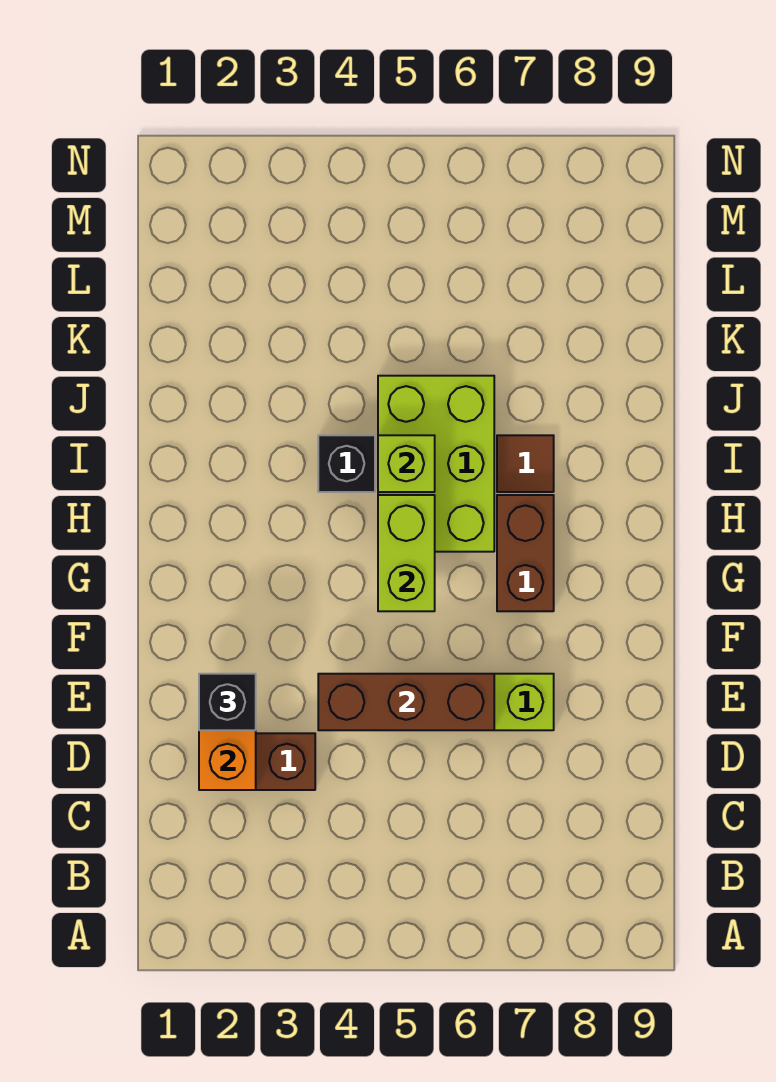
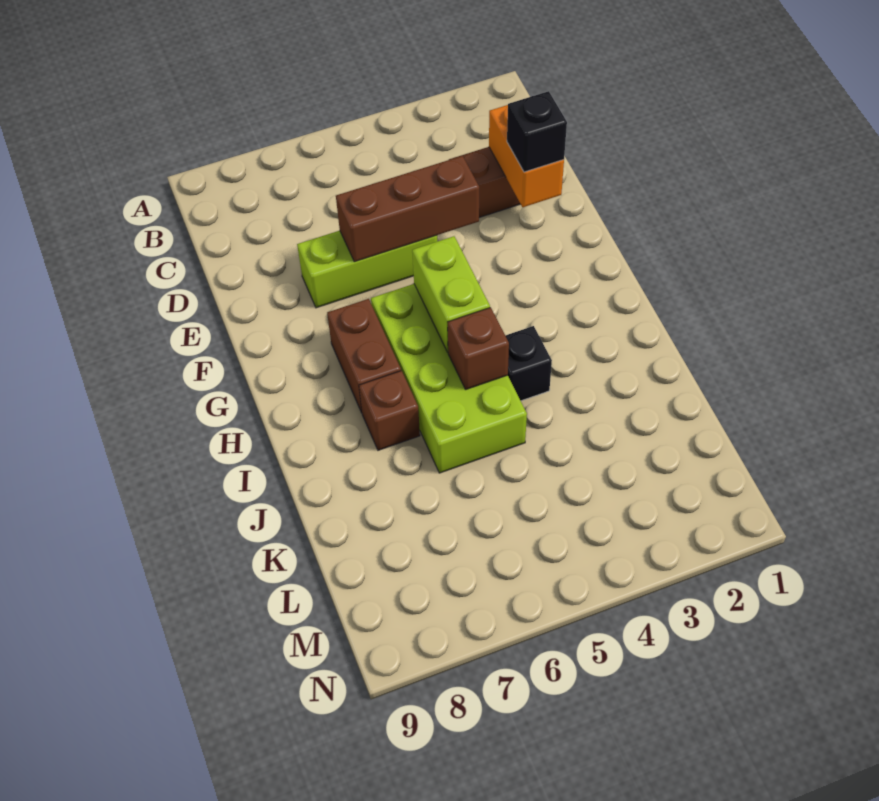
lime 2x3 brick [378,376,494,552] -> lime 2x4 brick [371,284,527,473]
lime 1x1 brick [378,435,435,492] -> brown 1x1 brick [448,307,509,390]
brown 1x1 tile [497,435,554,492] -> brown 1x1 brick [359,371,420,450]

